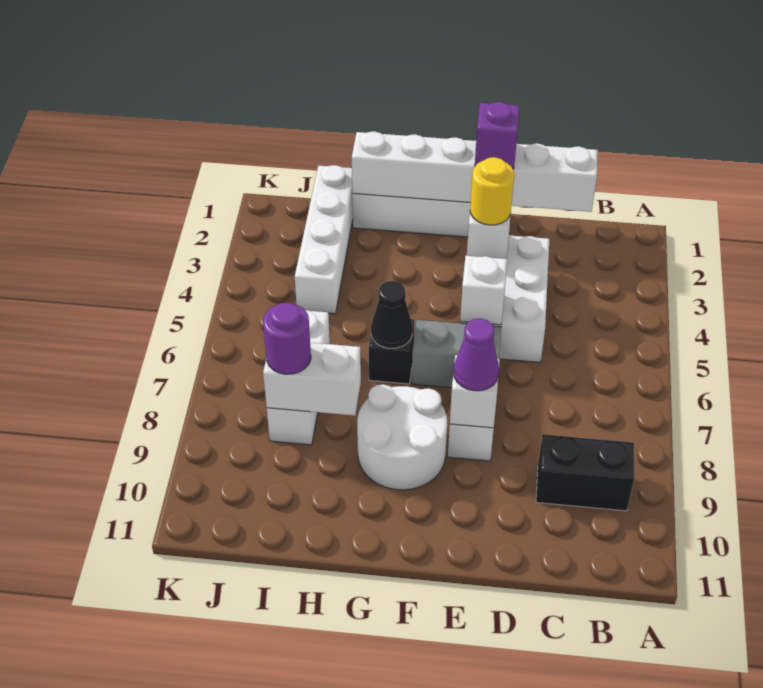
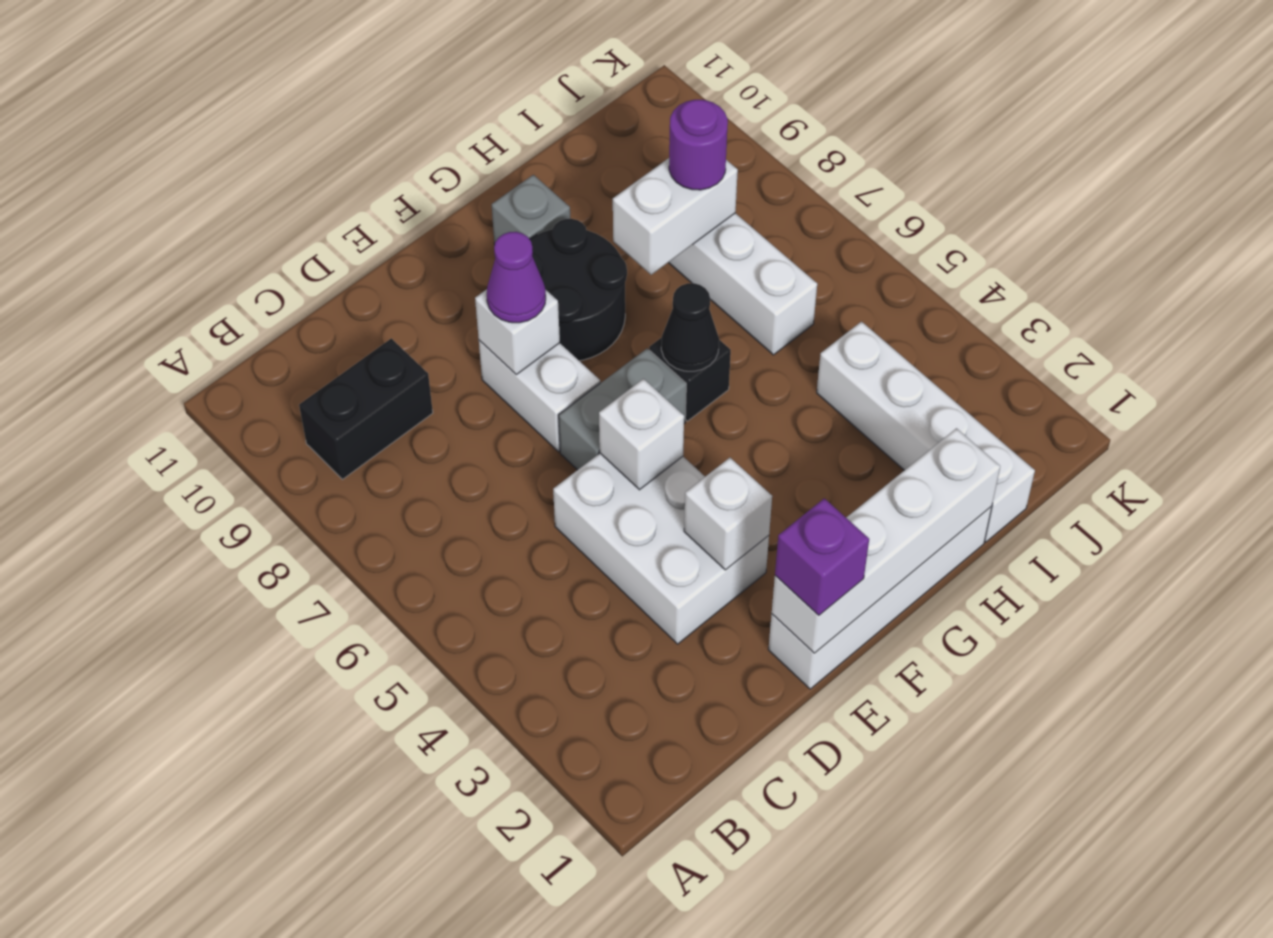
white 1x6 brick [352,131,598,212] -> white 1x4 brick [772,428,1000,653]
yellow 1x1 round brick [470,157,514,225] -> none
white 2x2 round brick [357,384,447,490] -> black 2x2 round brick [530,219,627,361]
none -> grey 1x1 brick [492,175,570,245]

